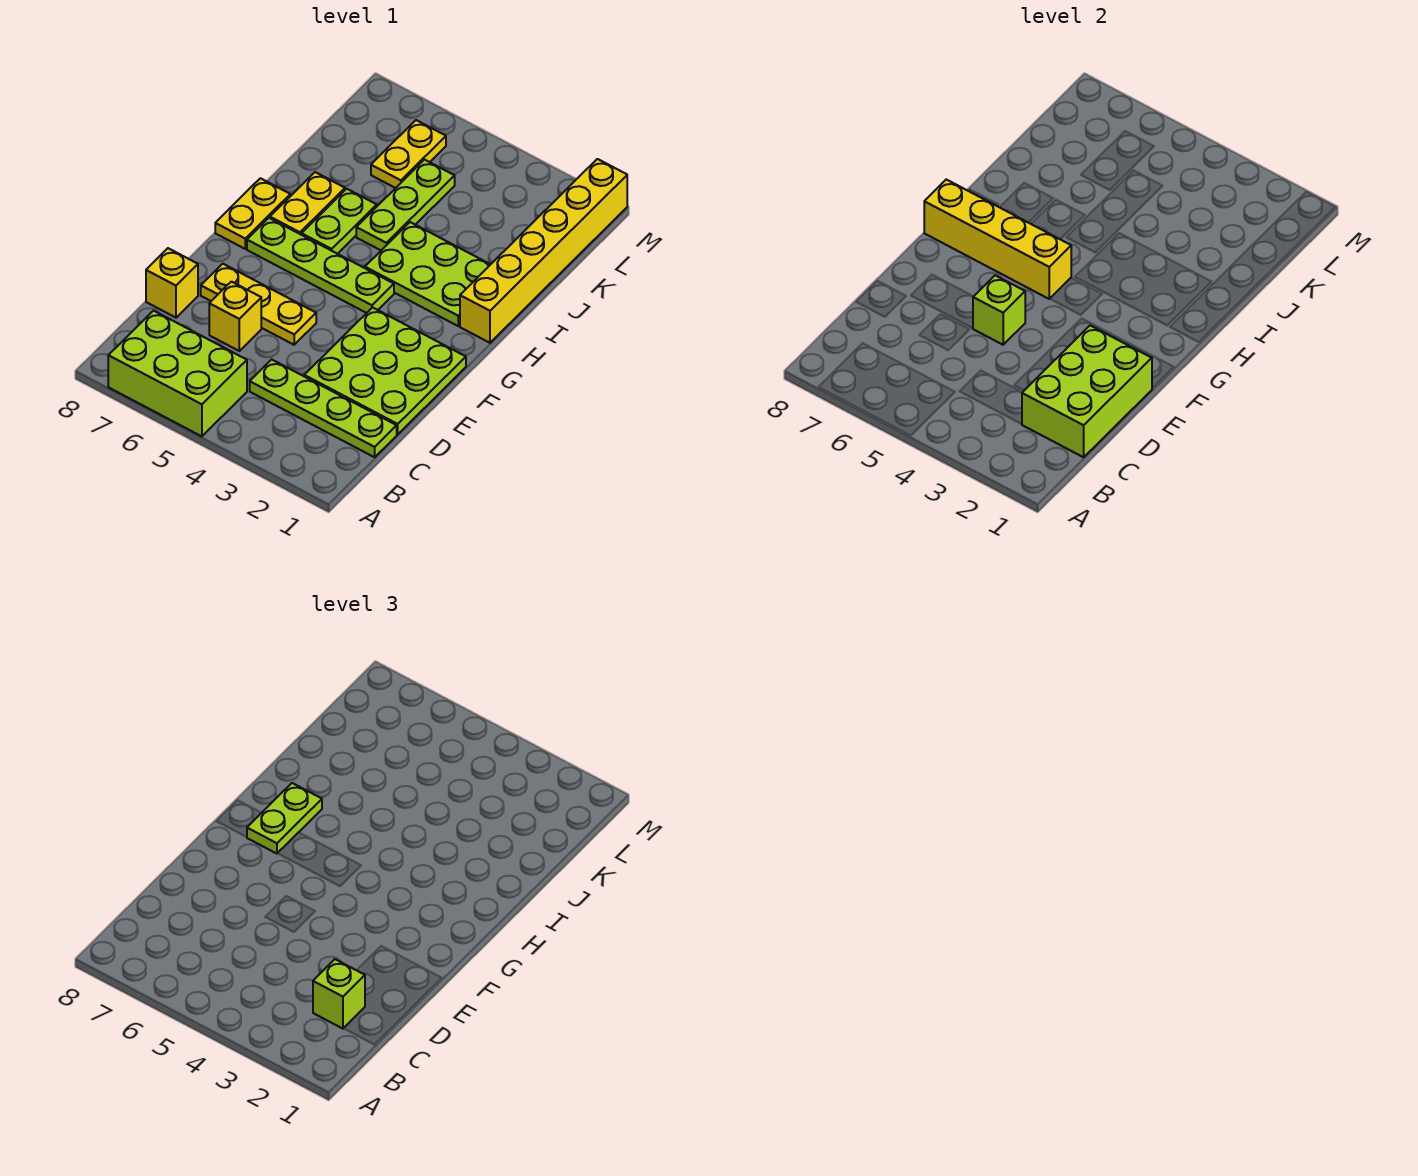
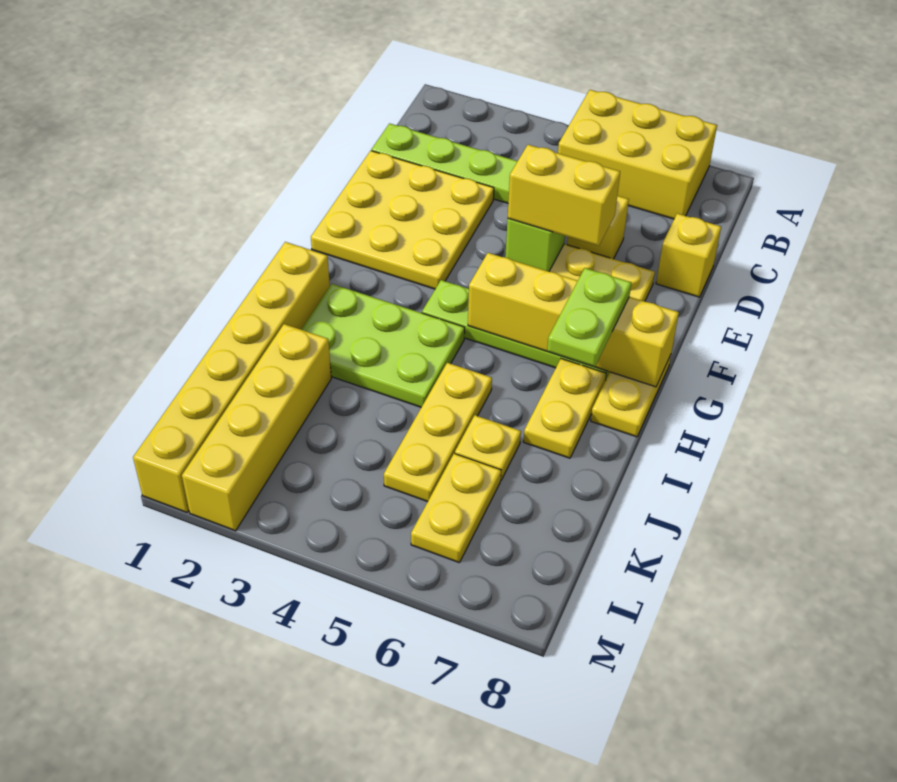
lime 2x3 brick [108,311,247,436] -> yellow 2x3 brick [558,90,717,219]
lime 2x3 brick [1022,325,1152,457] -> none
lime 1x1 brick [313,959,365,1029] -> none
lime 3x3 plate [304,308,466,434] -> yellow 3x3 plate [311,151,494,289]
none -> yellow 1x2 brick [508,145,620,246]
lime 1x2 plate [302,189,377,254] -> none
lime 1x3 plate [356,160,455,250] -> yellow 1x3 plate [384,363,492,502]
none -> yellow 1x4 brick [182,324,331,531]
none -> yellow 1x1 plate [455,415,521,480]

